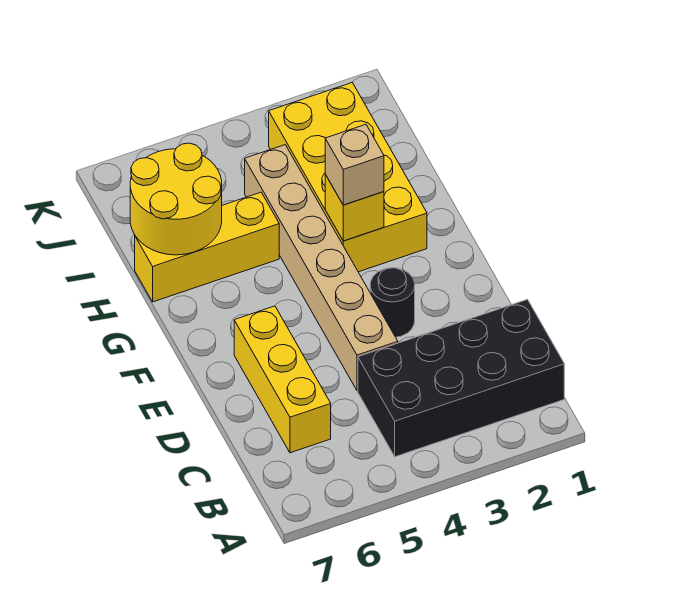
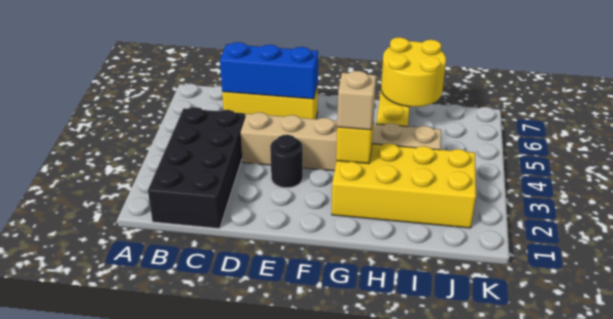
none -> blue 1x3 brick [220,42,318,99]

